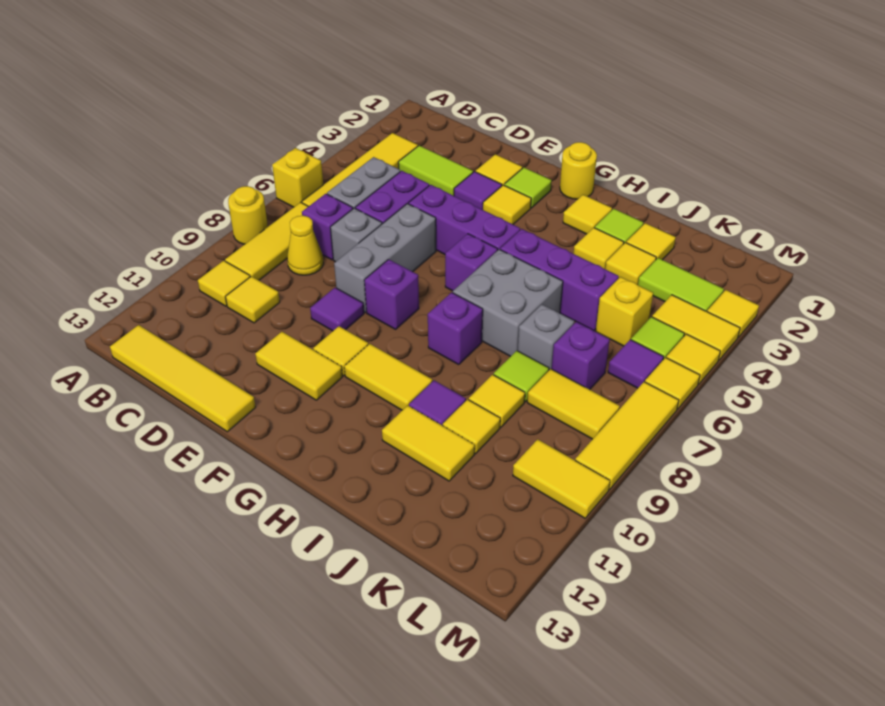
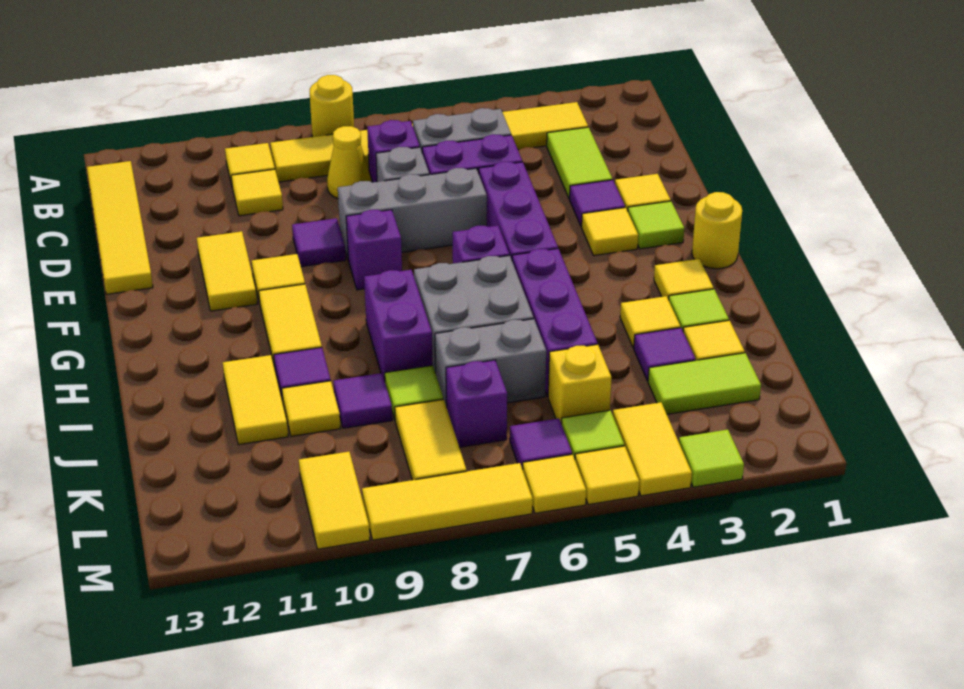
yellow 1x1 brick [272,148,323,207] -> none
purple 1x1 brick [428,292,483,365] -> purple 1x2 brick [364,270,433,381]
yellow 1x1 tile [605,243,656,285] -> purple 1x1 tile [634,328,695,381]
grey 1x1 brick [518,304,574,370] -> grey 1x2 brick [435,319,546,407]
yellow 1x1 tile [469,375,525,427] -> purple 1x1 tile [334,373,392,428]
lime 1x2 tile [638,258,724,311] -> lime 1x2 tile turned to [648,353,761,414]
yellow 1x1 tile [707,290,759,337] -> lime 1x1 tile [679,430,744,487]

